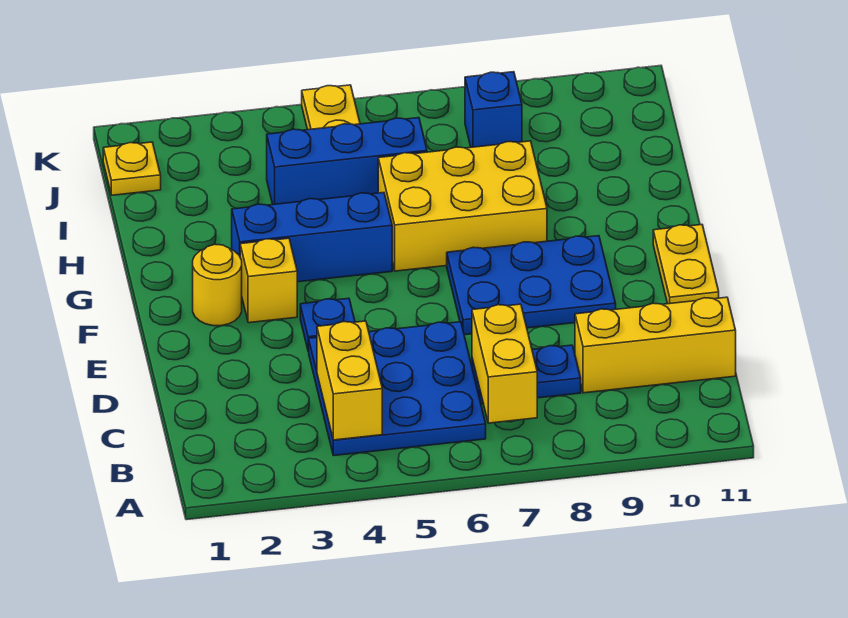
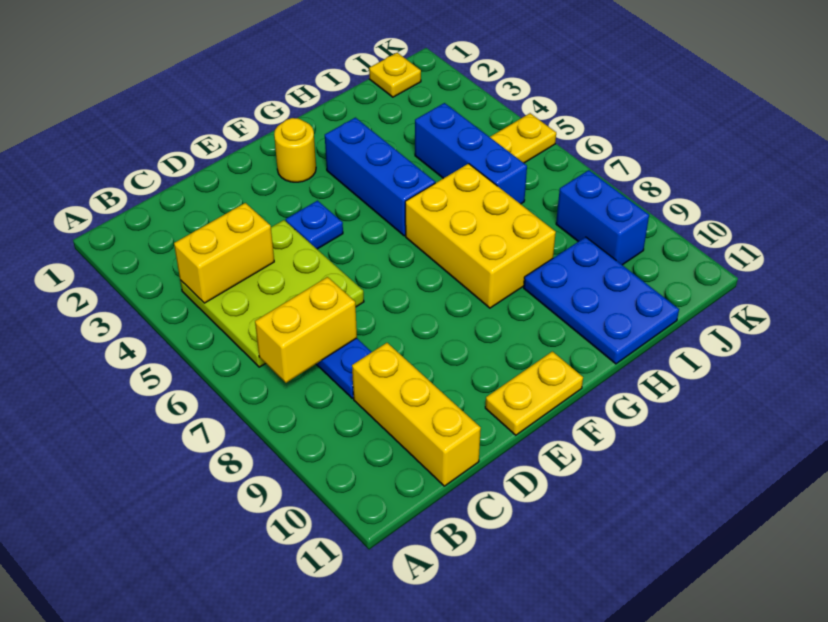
blue 3x3 plate [308,322,486,455] -> lime 3x3 plate [180,220,364,367]
blue 2x3 plate [447,236,616,335] -> blue 2x3 plate moved to [524,237,679,364]
yellow 1x1 brick [240,238,297,323] -> none
blue 1x1 brick [465,72,522,147] -> blue 1x2 brick [556,170,649,265]

